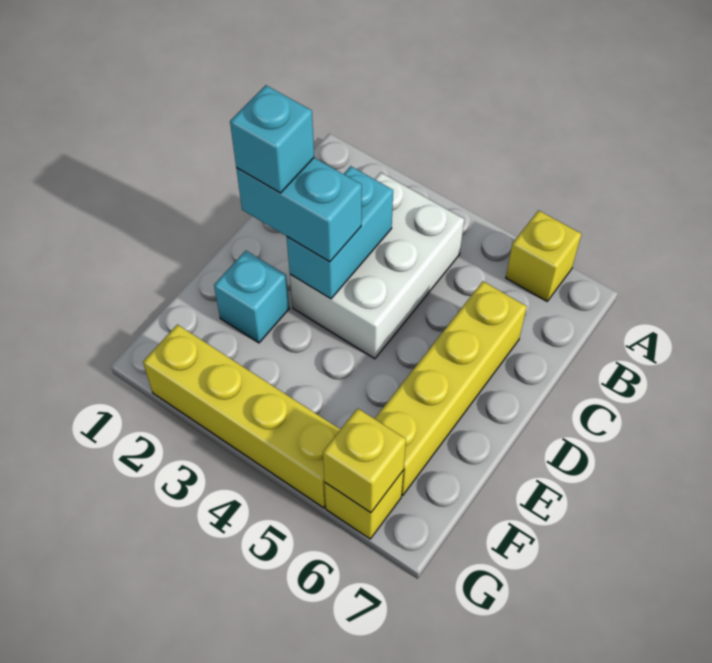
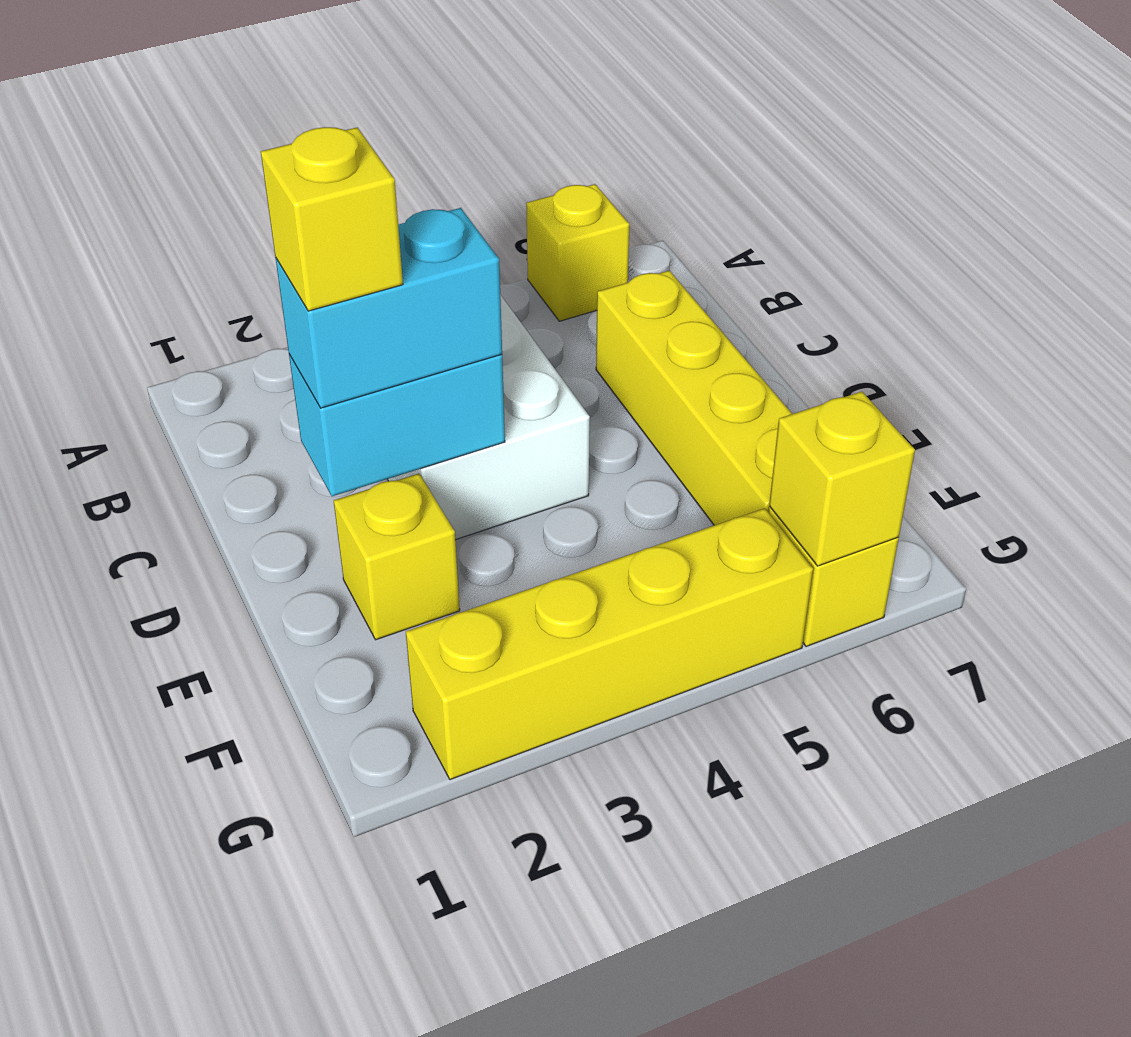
cyan 1x2 brick [287,166,393,299] -> cyan 1x2 brick turned to [289,354,505,496]
cyan 1x1 brick [230,85,314,193] -> yellow 1x1 brick [261,127,403,311]
cyan 1x1 brick [214,251,289,343] -> yellow 1x1 brick [334,474,460,640]

